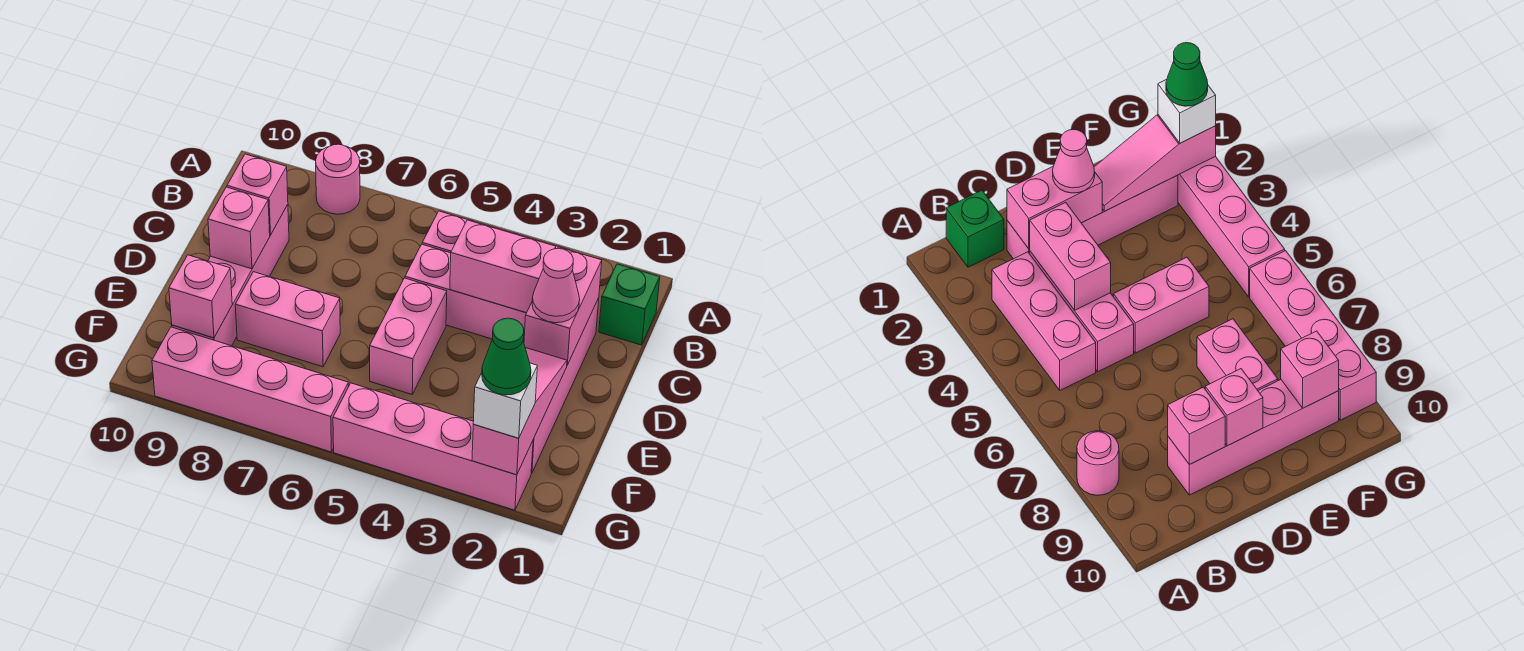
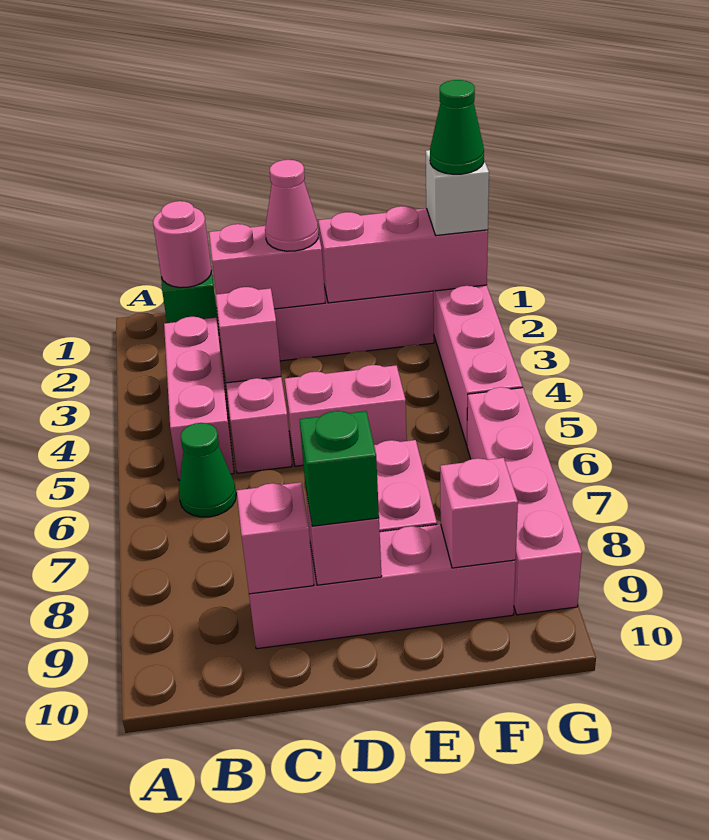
pink 1x1 round brick [316,144,360,214] -> pink 1x1 round brick moved to [153,201,211,288]
none -> green 1x1 cone [179,423,236,517]
pink 1x2 brick [450,220,556,313] -> pink 1x1 brick [216,287,281,383]
none -> green 1x1 brick [300,411,379,526]
pink 1x3 slope [472,348,567,475] -> pink 1x3 brick [318,206,488,303]

